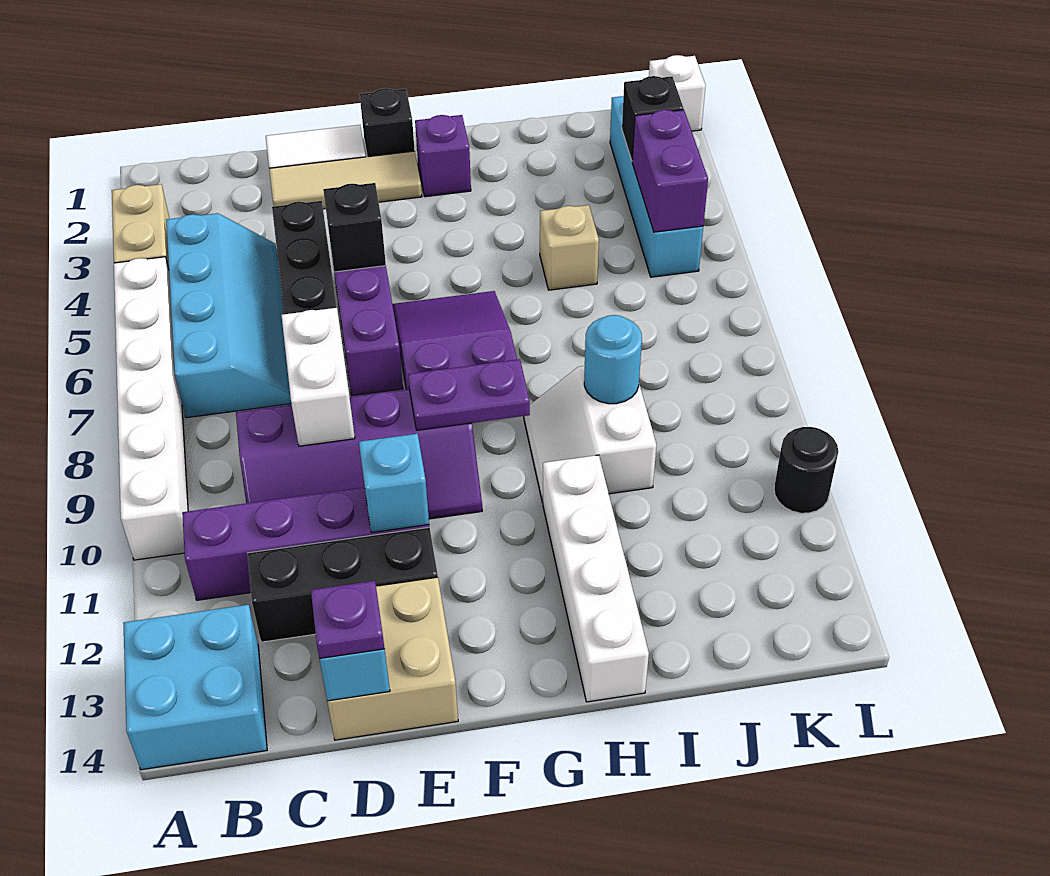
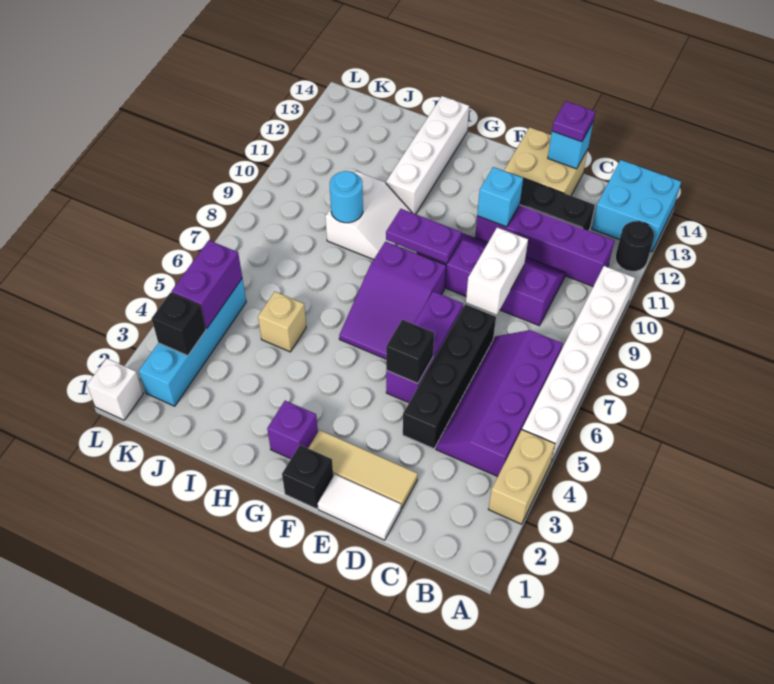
cyan 2x4 slope [166,213,291,418] -> purple 2x4 slope [436,330,563,477]
black 1x1 round brick [774,427,838,513] -> black 1x1 round brick moved to [615,221,654,271]

